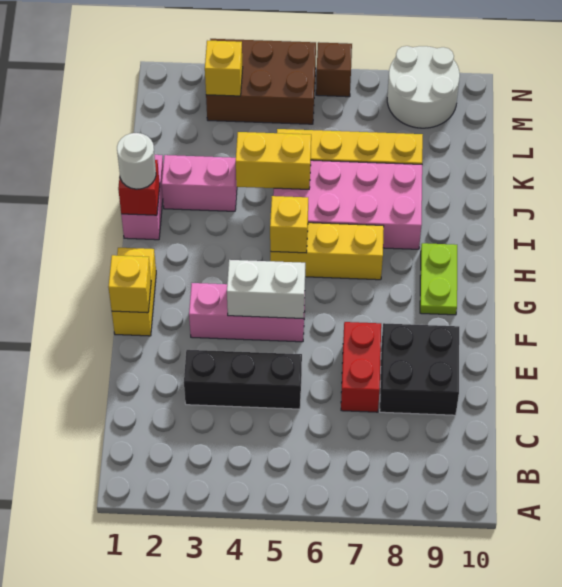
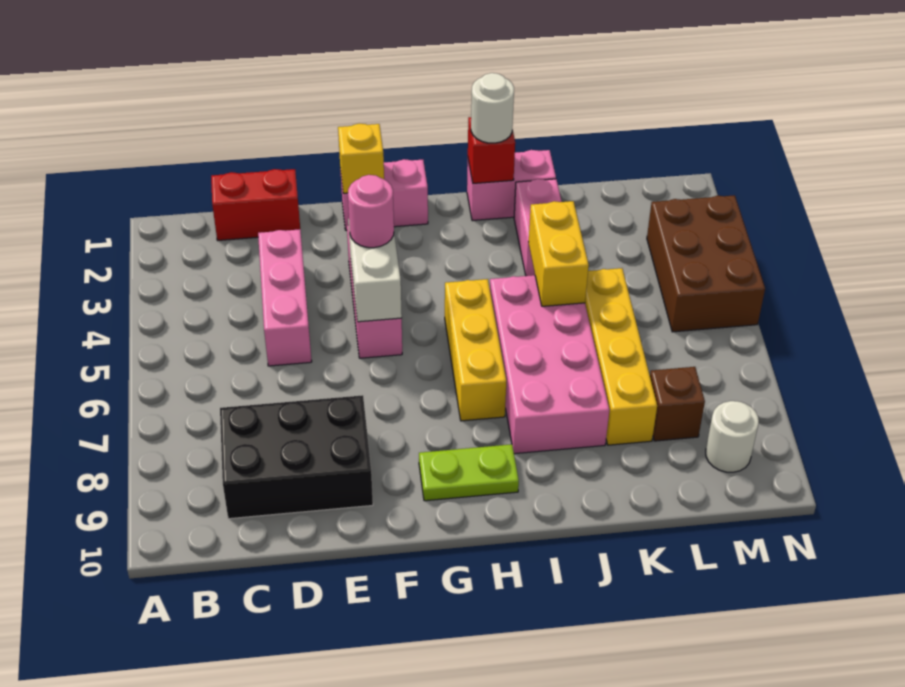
black 1x3 brick [184,350,302,409] -> pink 1x3 brick [258,229,312,366]
red 1x2 brick [341,322,381,412] -> red 1x2 brick moved to [211,169,300,240]
black 2x2 brick [380,323,459,415] -> black 2x3 brick [220,395,373,519]
yellow 1x2 brick [112,248,156,336] -> pink 1x2 brick [340,159,428,230]
none -> pink 1x1 round brick [348,175,394,248]
yellow 1x1 brick [270,196,308,253] -> none
yellow 1x1 brick [205,41,243,96] -> none
white 2x2 round brick [387,46,460,128] -> white 1x1 round brick [706,401,759,472]
brown 1x1 brick [316,42,352,97] -> brown 1x1 brick moved to [650,367,705,441]

